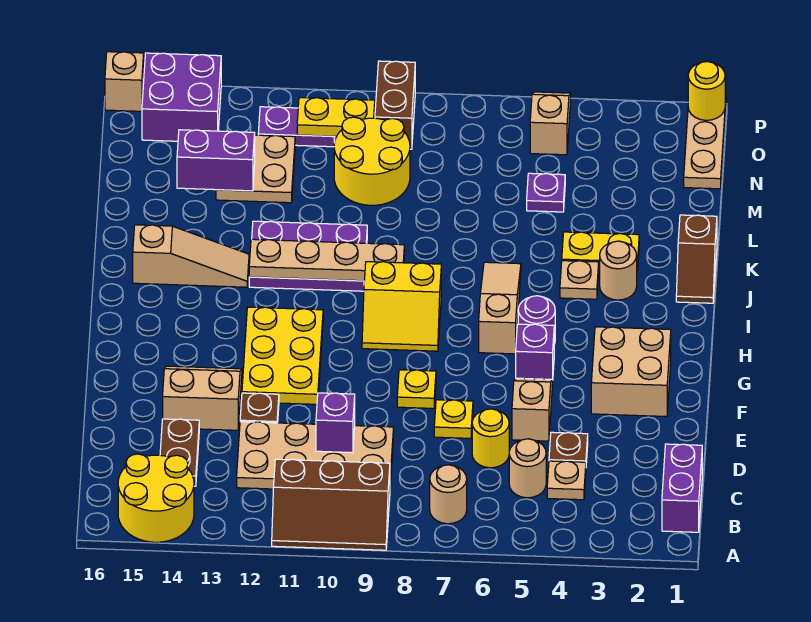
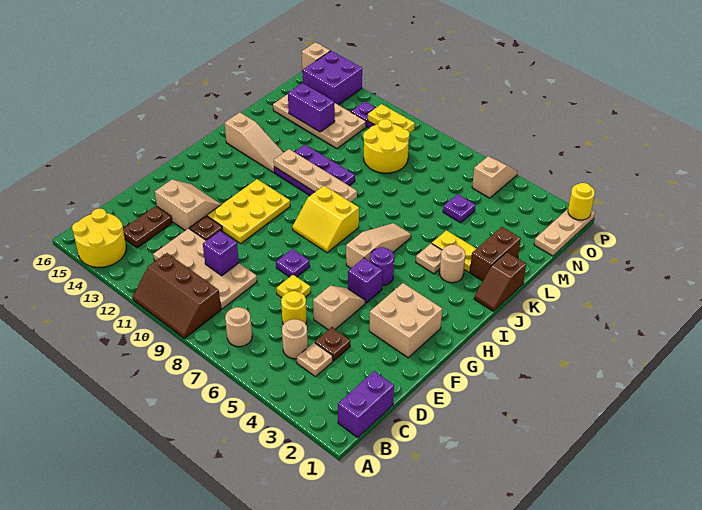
yellow 1x1 plate [397,370,436,408] -> purple 1x1 plate [276,249,310,277]
tan 2x2 plate [216,135,295,203] -> tan 2x4 plate [273,94,366,149]
brown 1x2 brick [375,61,415,149] -> brown 1x2 brick moved to [470,227,521,281]

